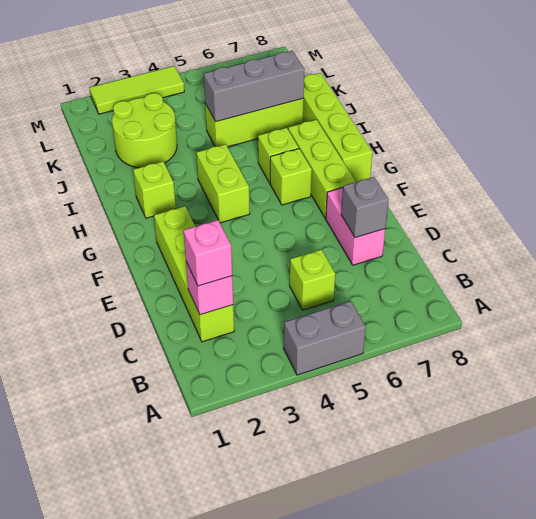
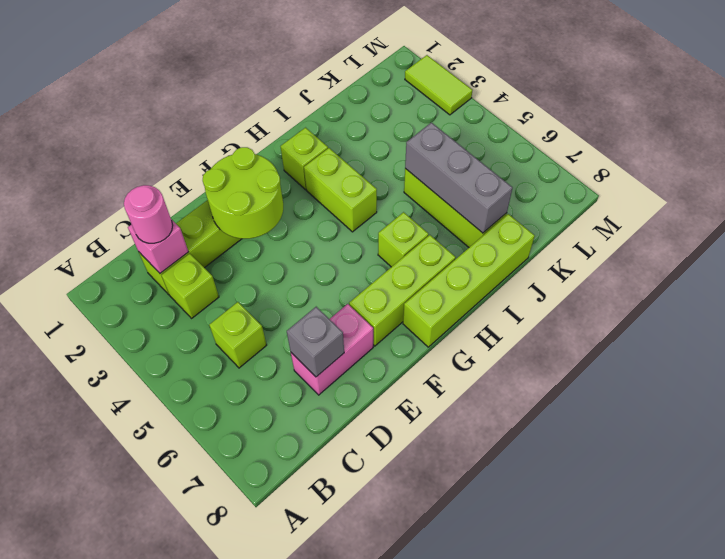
grey 1x2 brick [284,301,366,375] -> none
pink 1x1 brick [184,220,232,286] -> pink 1x1 round brick [124,185,173,243]
lime 1x2 brick [196,144,250,223] -> lime 1x2 brick turned to [304,148,377,232]
lime 1x1 brick [270,149,312,205] -> lime 1x1 brick moved to [162,254,219,318]
lime 2x2 round brick [112,93,177,168] -> lime 2x2 round brick moved to [203,147,283,239]
lime 1x3 tile [90,66,184,114] -> lime 1x2 tile [405,55,472,115]

